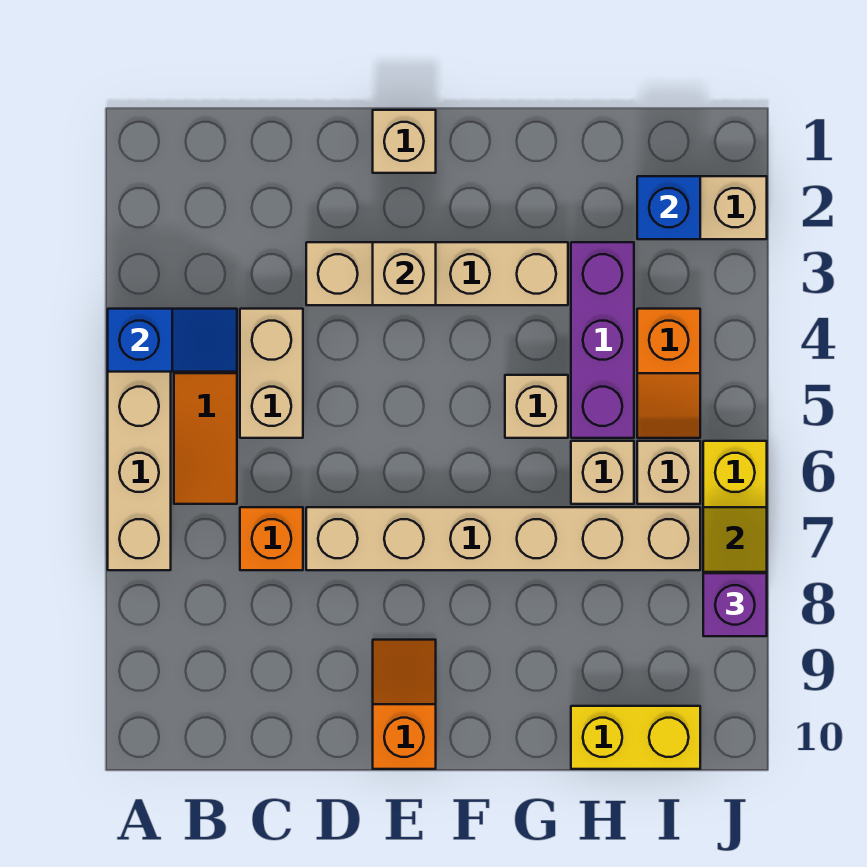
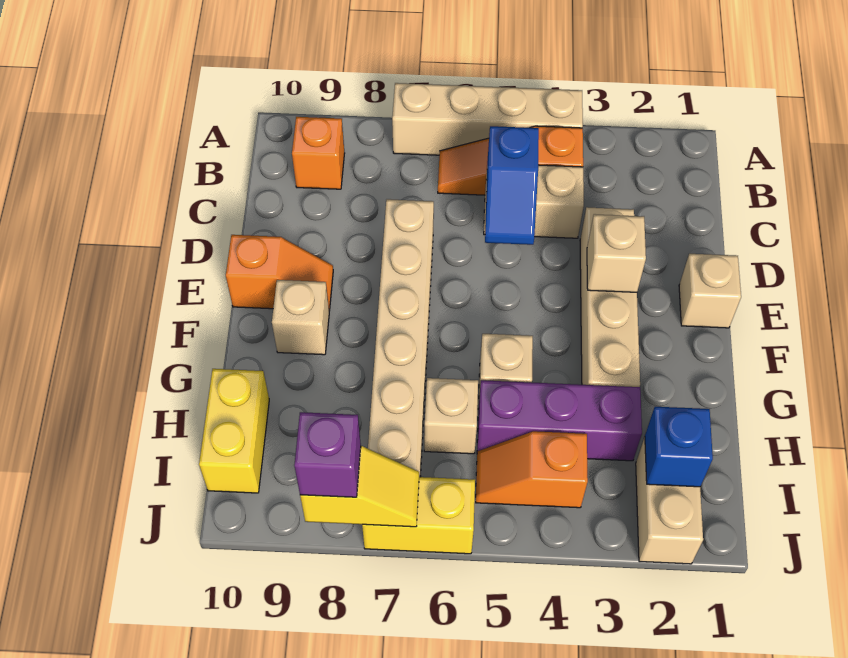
blue 1x2 slope [108,309,237,372] -> blue 1x2 slope moved to [485,126,539,245]
orange 1x1 brick [240,507,303,570] -> orange 1x1 brick moved to [292,117,345,189]
tan 1x1 brick [637,441,700,504] -> tan 1x1 brick moved to [272,280,329,355]

